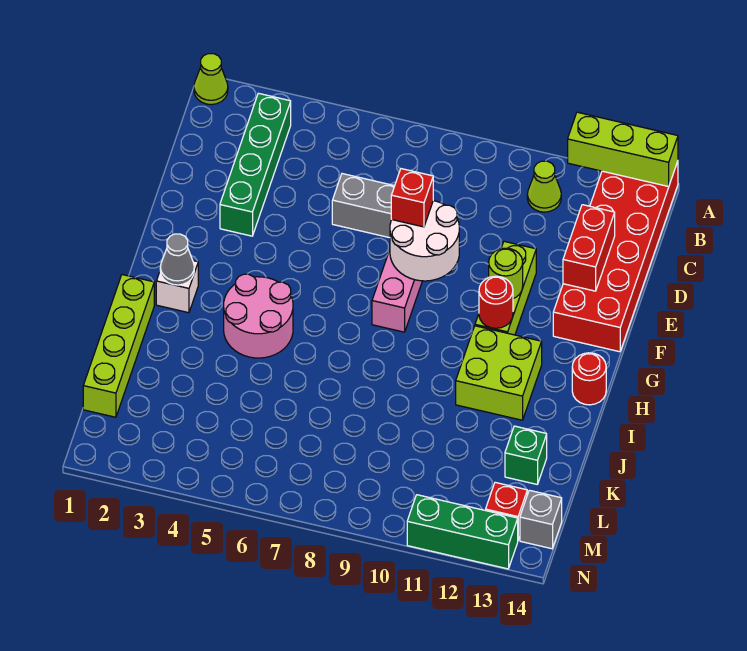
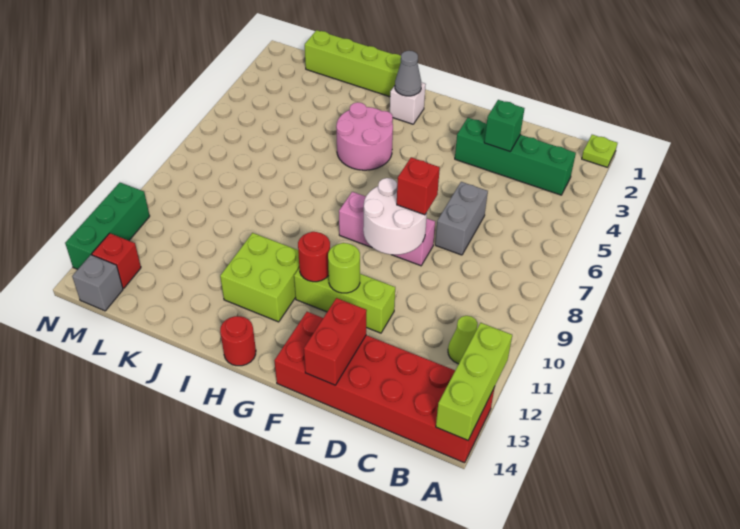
lime 1x1 cone [194,54,228,105] -> lime 1x1 plate [582,135,617,167]
red 1x2 brick [563,205,615,291] -> red 1x2 brick turned to [304,298,367,385]
green 1x1 brick [505,426,547,484] -> green 1x1 brick moved to [484,100,524,151]

